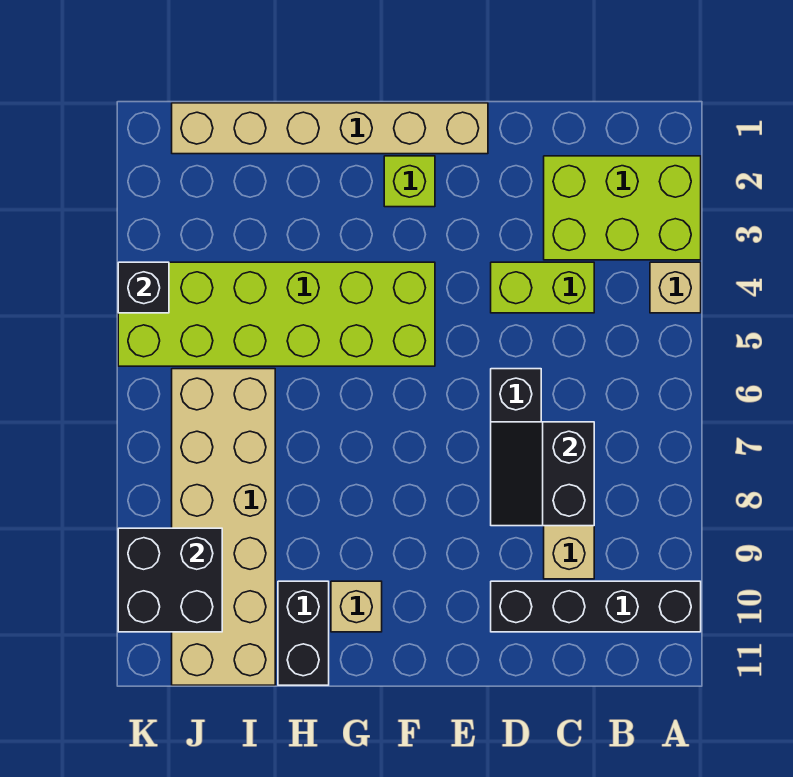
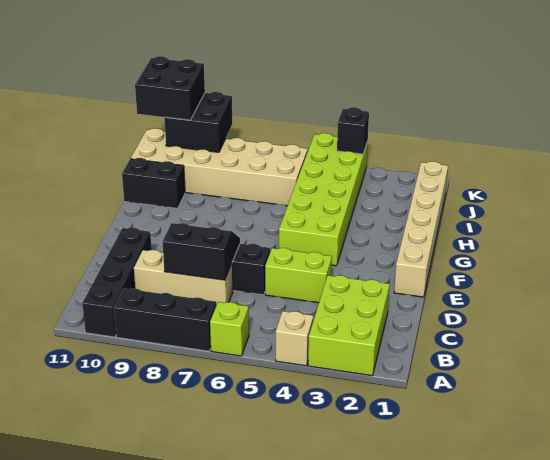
none -> black 1x3 brick [114,288,217,351]
lime 1x2 brick [491,262,594,313] -> lime 1x2 brick turned to [265,248,332,303]
lime 1x1 brick [384,156,435,207] -> lime 1x1 brick moved to [210,302,249,356]
tan 1x1 brick [331,581,382,632] -> none
none -> black 2x2 brick [135,56,205,120]

